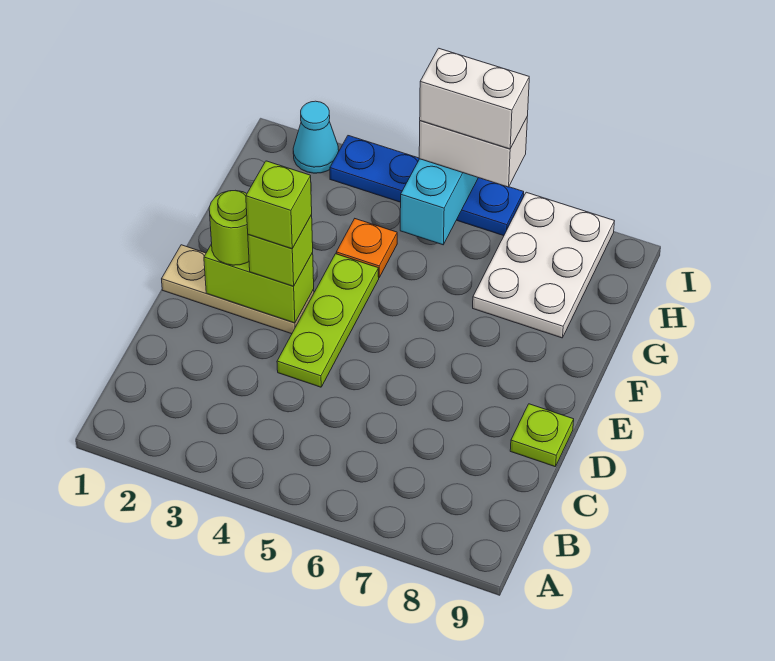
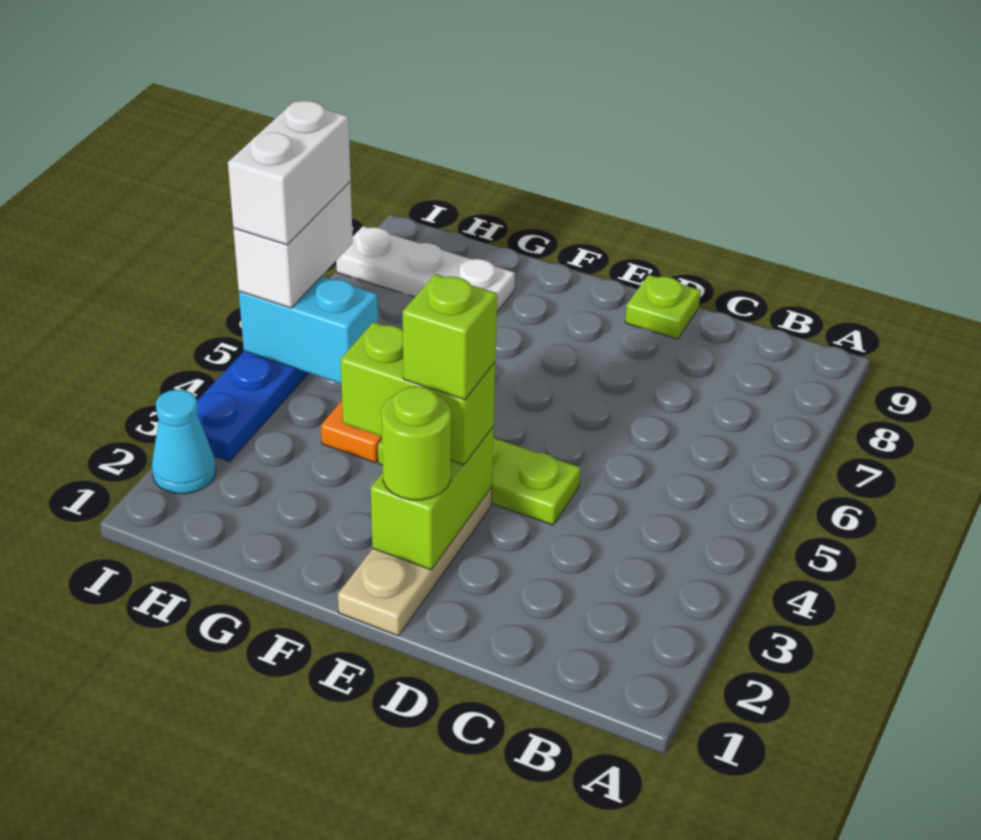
lime 1x1 brick [248,215,313,286] -> lime 1x2 brick [340,322,495,465]
white 2x3 plate [473,192,615,338] -> white 1x3 plate [336,226,515,311]

